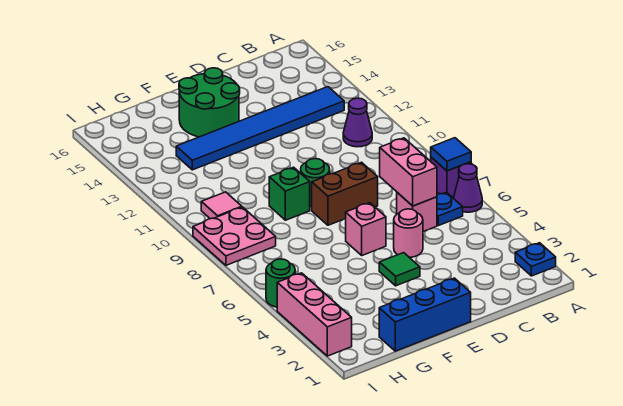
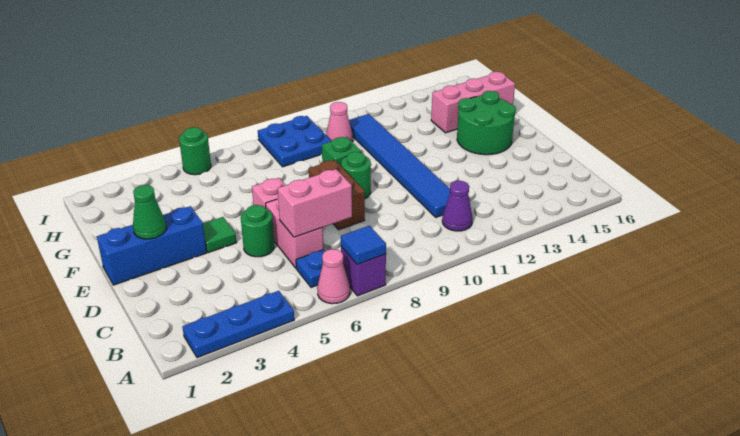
blue 1x1 plate [515,243,556,276] -> blue 1x3 plate [182,291,294,358]
purple 1x1 cone [454,164,482,212] -> pink 1x1 cone [317,249,350,304]
blue 1x6 tile [176,87,344,170] -> blue 1x6 tile moved to [349,114,450,217]
pink 1x1 brick [397,193,437,232] -> pink 1x2 brick [266,198,323,268]
pink 1x1 round brick [394,209,423,257] -> green 1x1 round brick [241,205,274,257]
blue 1x3 brick [379,278,471,351] -> blue 1x3 brick turned to [97,206,206,285]
none -> green 1x1 cone [133,185,166,239]
pink 2x2 plate [193,207,276,265] -> blue 2x2 plate [258,116,332,167]
pink 1x1 tile [201,192,242,219] -> pink 1x1 cone [326,102,353,142]
pink 1x3 brick [277,273,352,356] -> pink 1x3 brick moved to [431,72,515,133]

